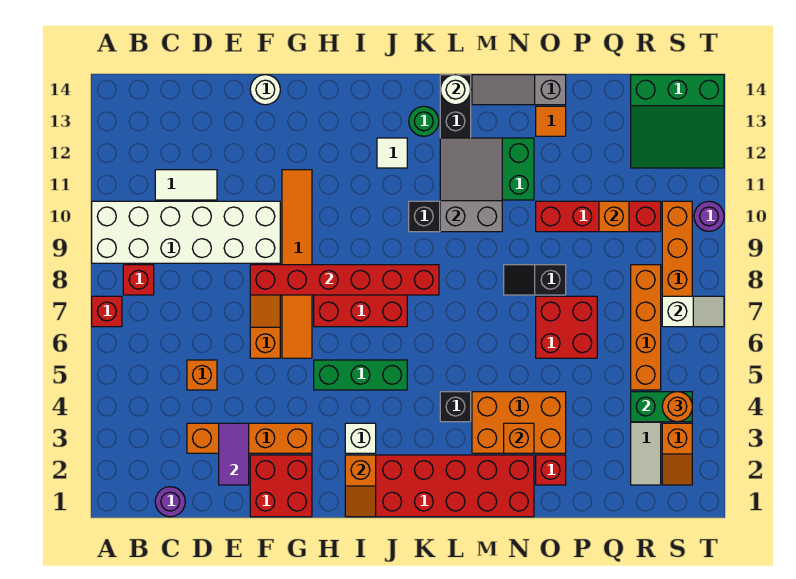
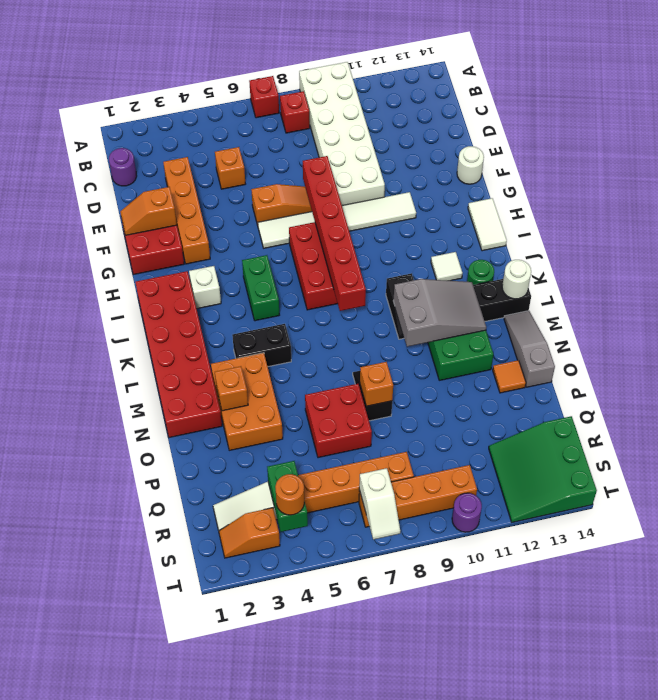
white 1x2 tile [155,170,217,200] -> white 1x2 tile moved to [468,198,507,251]
purple 1x2 tile [219,423,249,485] -> none
orange 1x6 tile [282,170,312,358] -> white 1x6 tile [258,192,416,248]
green 1x3 brick [314,360,407,390] -> green 1x2 brick [242,255,279,321]
orange 1x2 slope [345,455,376,517] -> orange 1x2 slope moved to [120,187,177,235]
black 1x1 brick [440,392,471,422] -> black 1x2 brick [232,324,291,367]
red 1x1 brick [536,455,566,485] -> none
red 1x4 brick [536,201,661,232] -> none
orange 1x1 brick [599,201,629,232] -> orange 1x1 brick moved to [360,362,393,406]

